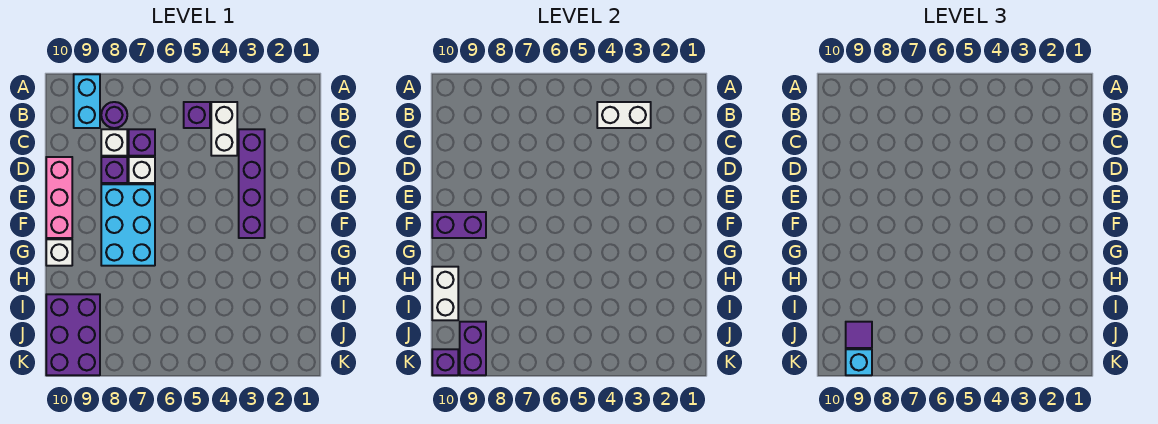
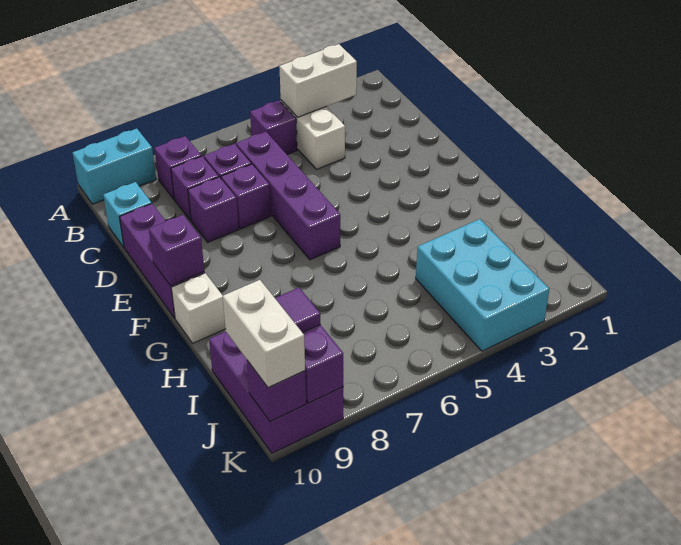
cyan 1x2 brick [74,74,100,128] -> cyan 1x2 brick turned to [73,129,156,204]
purple 1x1 round brick [101,102,127,128] -> purple 1x1 brick [155,136,201,199]
purple 1x4 brick [239,129,265,238] -> purple 1x4 brick moved to [236,132,340,260]
white 1x1 brick [101,129,127,156] -> purple 1x1 brick [171,156,219,221]
white 1x1 brick [129,157,155,183] -> purple 1x1 brick [221,164,271,229]
pink 1x3 brick [46,157,72,238] -> purple 1x3 brick [120,204,205,318]
cyan 2x3 brick [101,184,155,266] -> cyan 2x3 brick moved to [416,219,549,351]
purple 1x2 brick [432,212,486,238] -> purple 1x1 brick [149,215,204,286]
white 1x2 brick [432,267,458,320] -> white 1x2 brick moved to [223,280,305,387]
cyan 1x1 brick [846,349,872,375] -> cyan 1x1 brick moved to [103,182,152,247]

